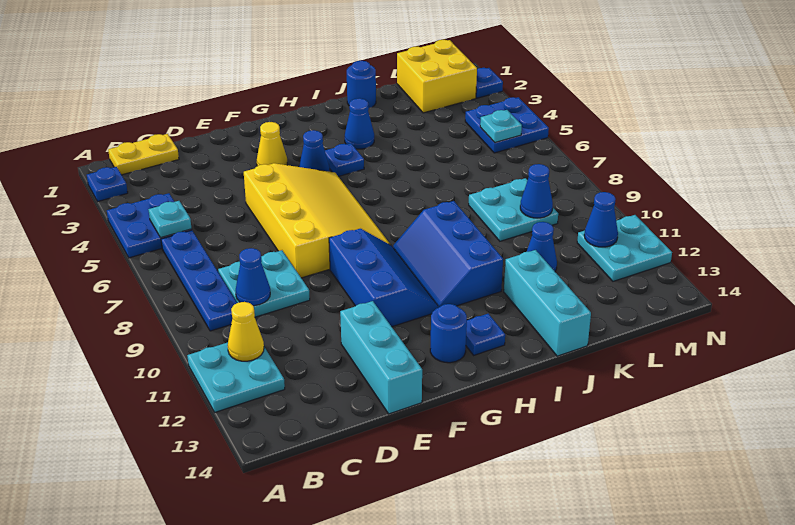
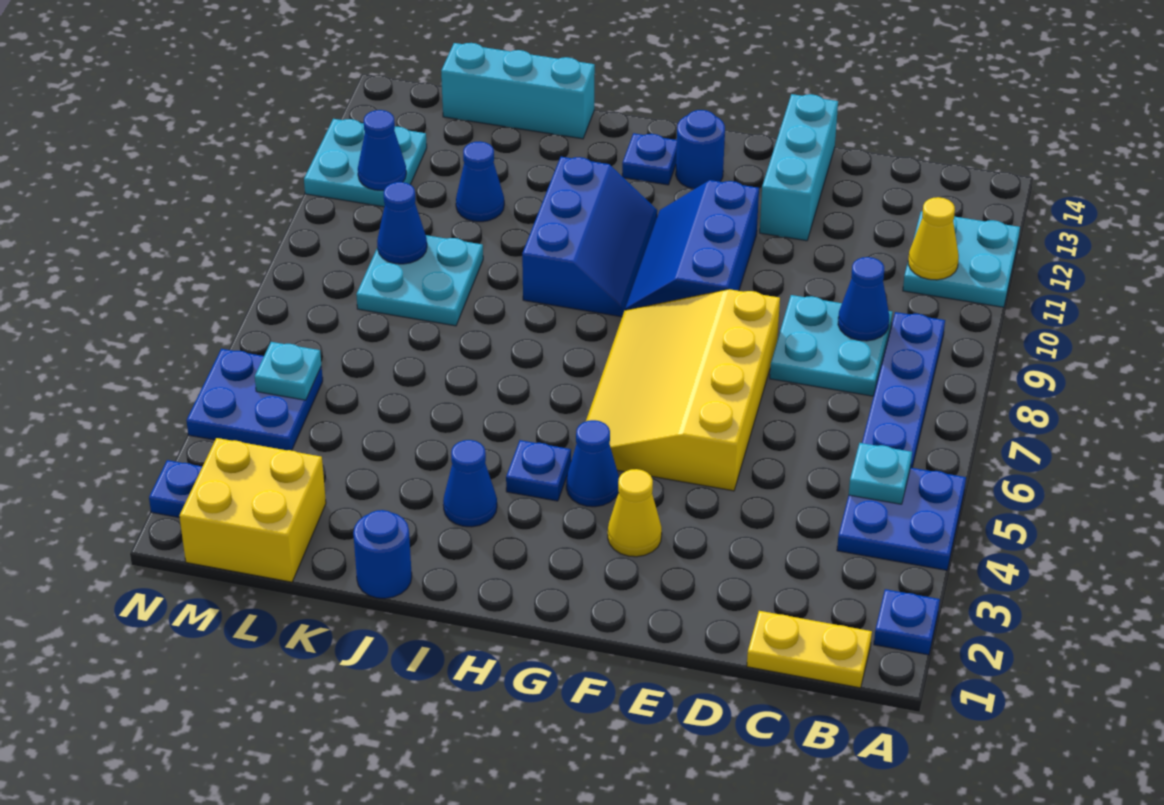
cyan 1x3 brick [504,250,591,356] -> cyan 1x3 brick turned to [441,43,595,139]

